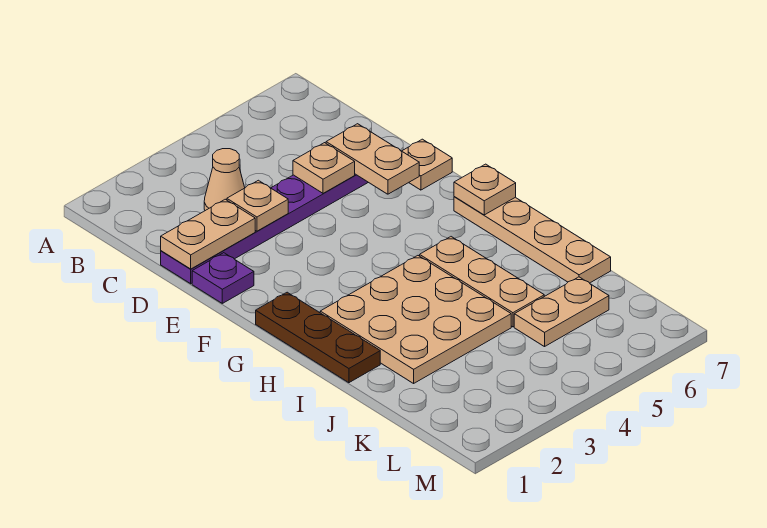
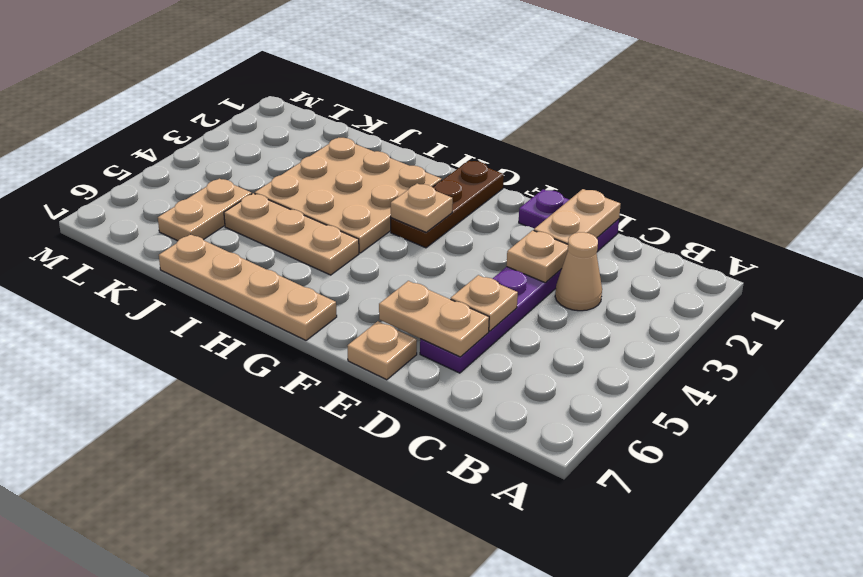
brown 1x3 plate [256,292,380,383] -> brown 1x3 plate turned to [391,161,504,248]
tan 1x1 plate [454,164,516,215] -> tan 1x1 plate moved to [391,183,453,232]

